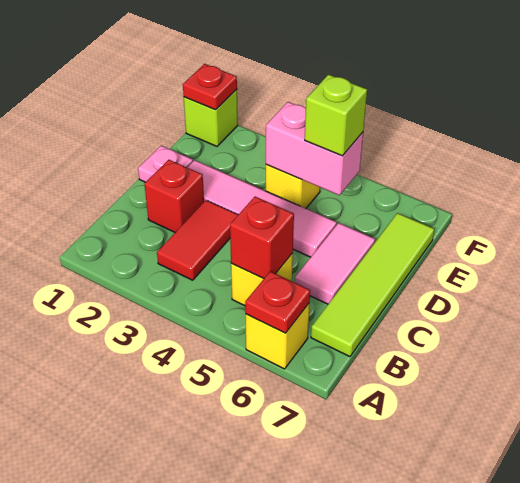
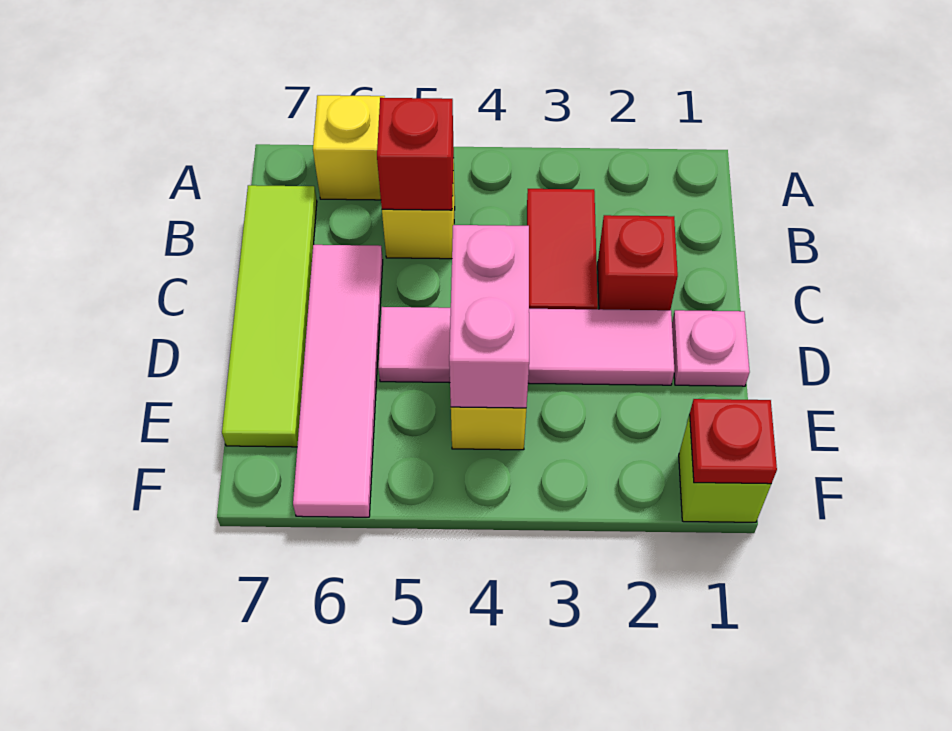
red 1x1 plate [245,271,310,333] -> none
pink 1x2 tile [295,223,375,304] -> pink 1x4 tile [293,245,383,517]
pink 1x2 brick [266,102,363,195] -> pink 1x2 brick turned to [449,225,529,408]
lime 1x1 brick [305,75,367,156] -> none

